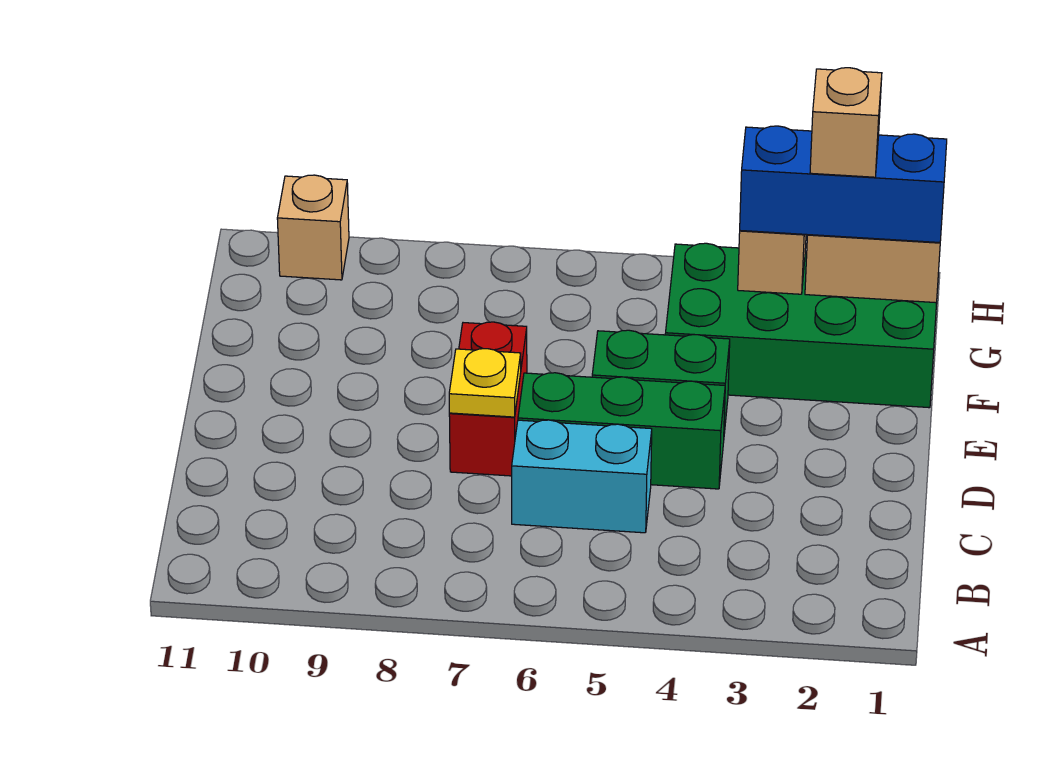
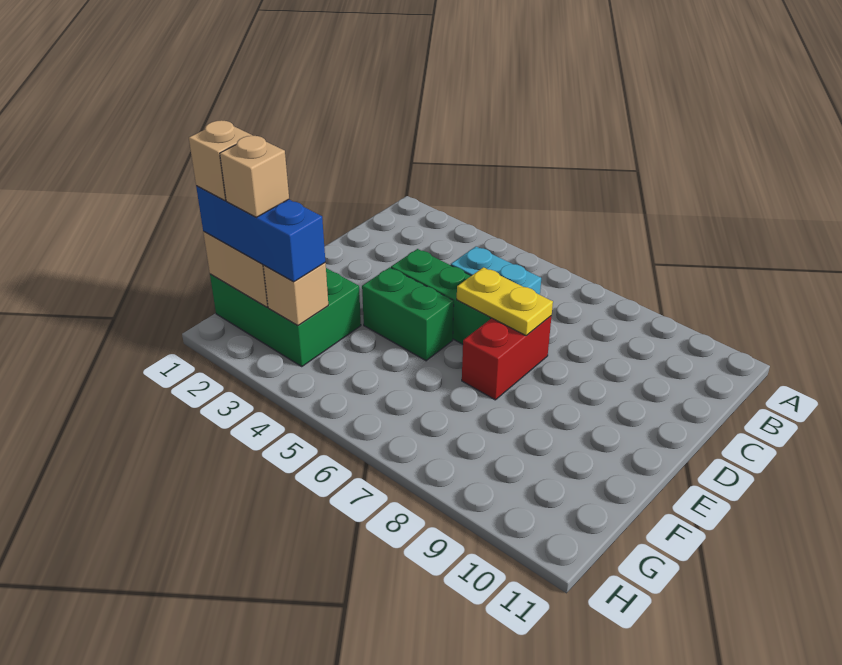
yellow 1x1 plate [449,349,521,417] -> yellow 1x2 plate [457,267,553,336]
green 2x4 brick [665,243,937,408] -> green 2x3 brick [210,268,361,366]
tan 1x1 brick [277,175,349,280] -> tan 1x1 brick moved to [189,120,252,201]

